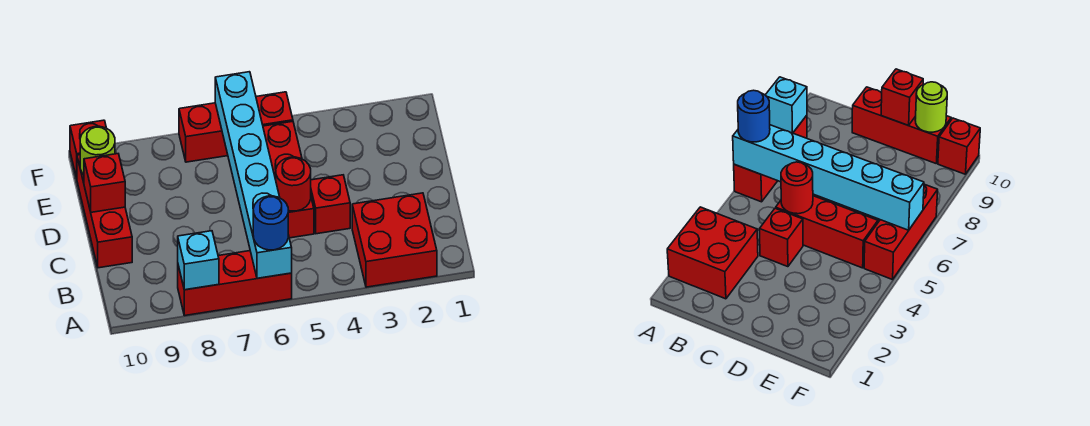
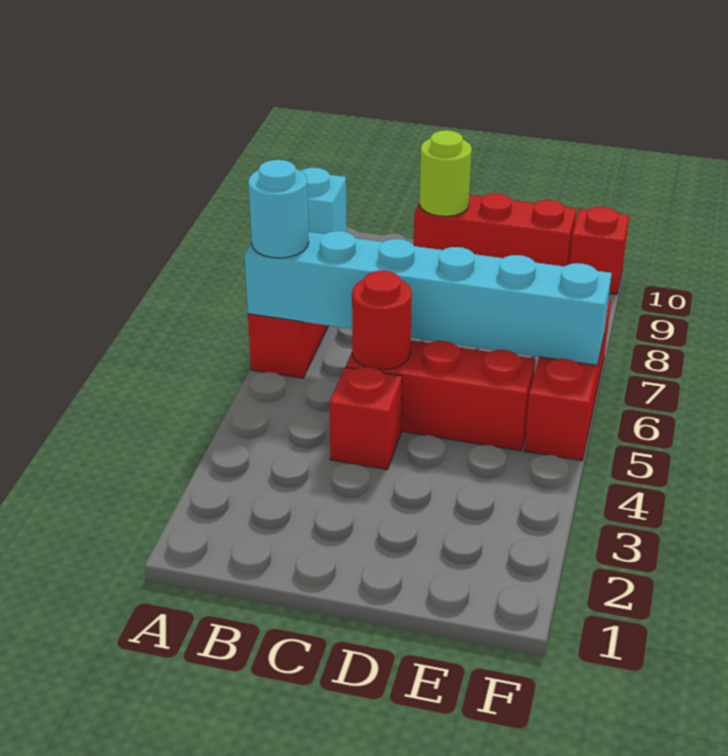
red 2x2 brick [352,193,437,287] -> none
blue 1x1 round brick [253,196,288,250] -> cyan 1x1 round brick [248,160,309,258]
red 1x1 brick [84,154,125,212] -> none
lime 1x1 round brick [80,126,115,175] -> lime 1x1 round brick moved to [419,130,472,216]

